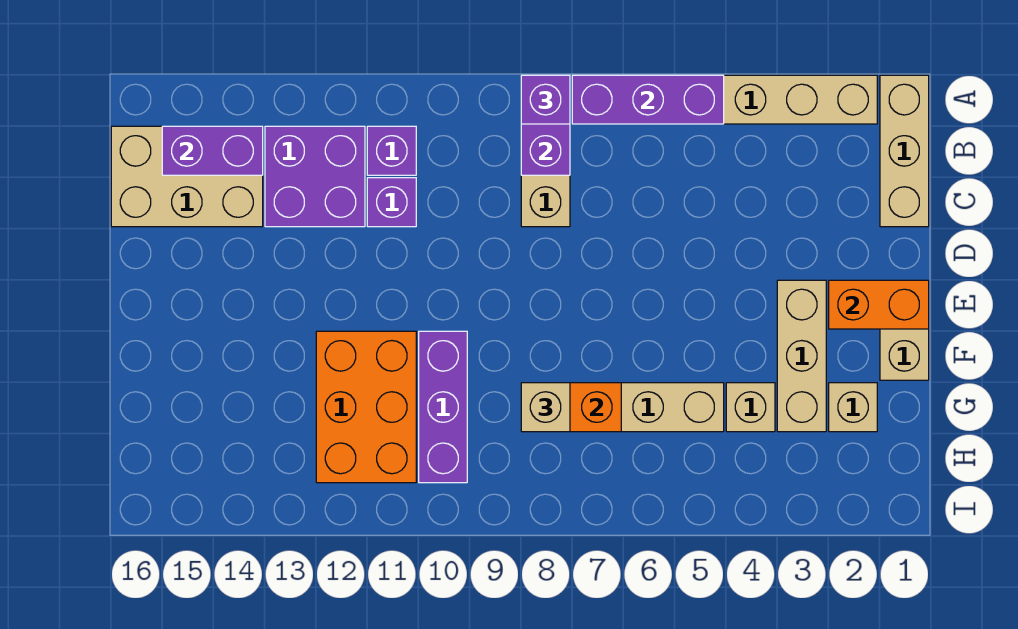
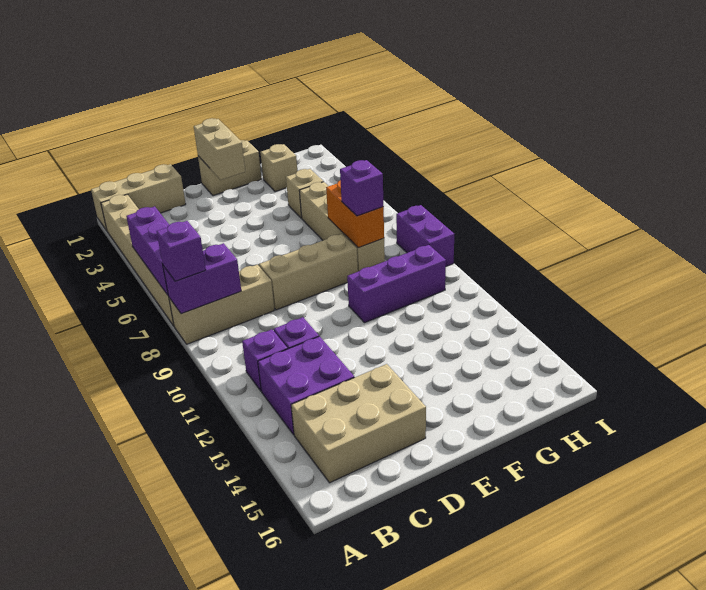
tan 2x3 brick [111,126,263,227] -> tan 2x3 brick turned to [291,364,426,483]
purple 1x2 brick [162,126,263,175] -> purple 1x2 brick moved to [396,205,454,267]
orange 1x2 brick [829,280,929,329] -> tan 1x2 brick [194,118,245,180]
tan 1x3 brick [777,280,826,432] -> tan 1x3 brick moved to [259,234,358,310]
orange 2x3 brick [316,331,416,483] -> none
tan 1x1 brick [521,383,570,432] -> purple 1x1 brick [340,160,383,216]

